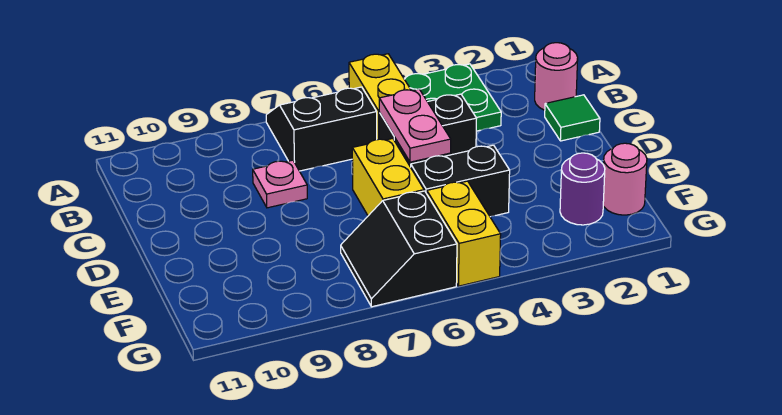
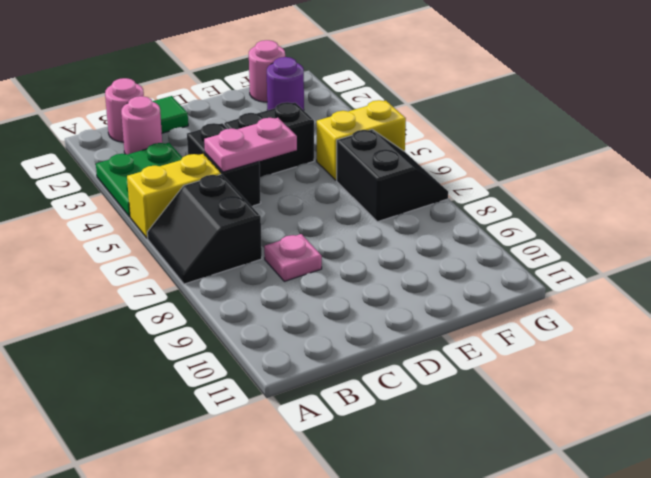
none -> pink 1x1 round brick [121,96,162,154]
yellow 1x2 brick [352,138,424,216] -> none
black 1x2 brick [411,145,510,217] -> black 1x2 brick turned to [224,102,314,177]
black 2x2 slope [341,191,457,307] -> black 2x2 slope turned to [337,130,448,222]

